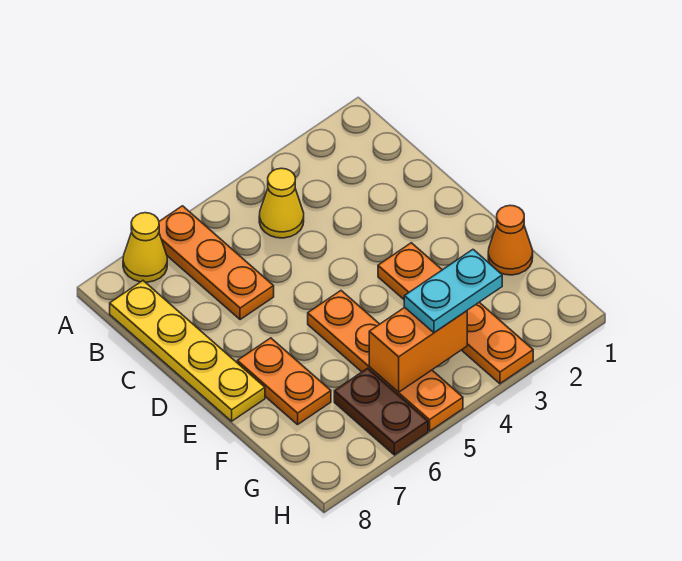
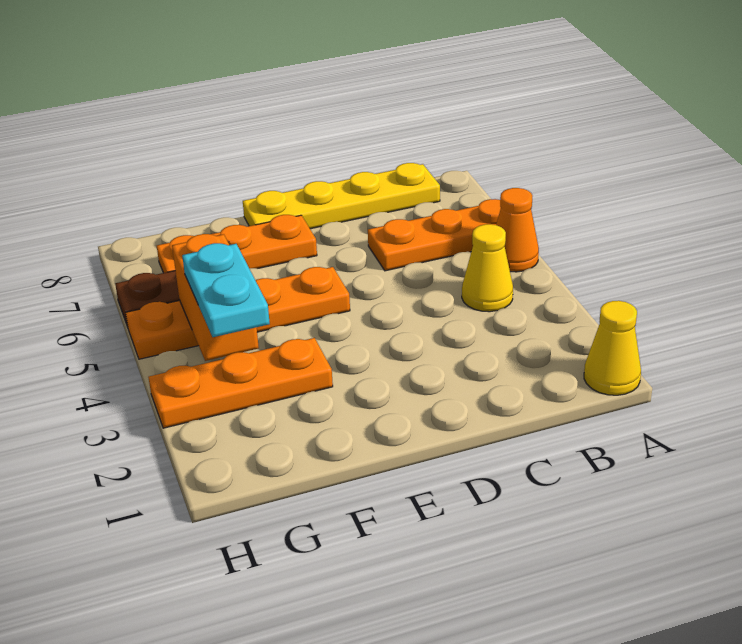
yellow 1x1 cone [123,213,167,282] -> yellow 1x1 cone moved to [584,301,641,395]
orange 1x4 plate [378,243,533,384] -> orange 1x3 plate [149,338,333,428]
orange 1x2 plate [237,338,331,425] -> orange 1x3 plate [157,215,317,273]
orange 1x1 cone [488,205,533,275] -> orange 1x1 cone moved to [496,188,539,272]

